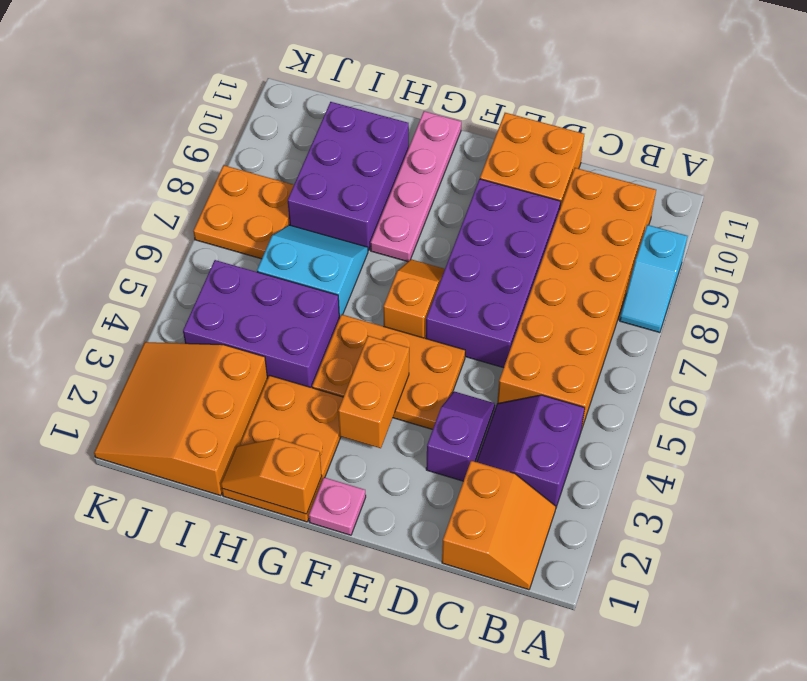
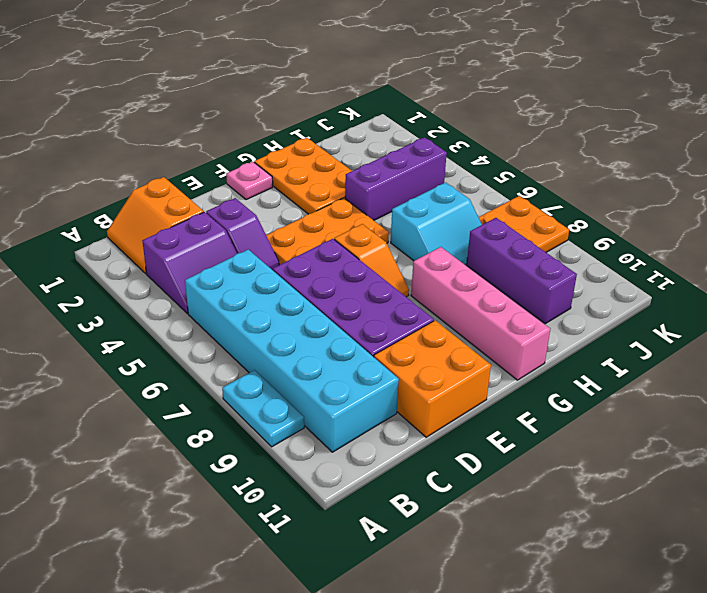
cyan 1x2 slope [620,225,687,333] -> cyan 1x2 plate [222,370,304,447]
purple 2x2 slope [476,395,585,507] -> purple 2x2 slope turned to [142,212,237,314]
orange 2x6 brick [497,168,656,430] -> cyan 2x6 brick [185,250,399,452]
orange 1x2 brick [338,336,409,448] -> none
orange 1x2 slope [221,438,322,514] -> none
pink 1x4 plate [370,111,461,262] -> pink 1x4 brick [411,247,550,380]
purple 2x3 brick [183,260,339,388] -> purple 1x3 brick [345,137,447,220]
purple 2x3 brick [288,102,409,251] -> purple 1x3 brick [467,218,577,324]
orange 3x3 slope [94,342,268,495] -> none

